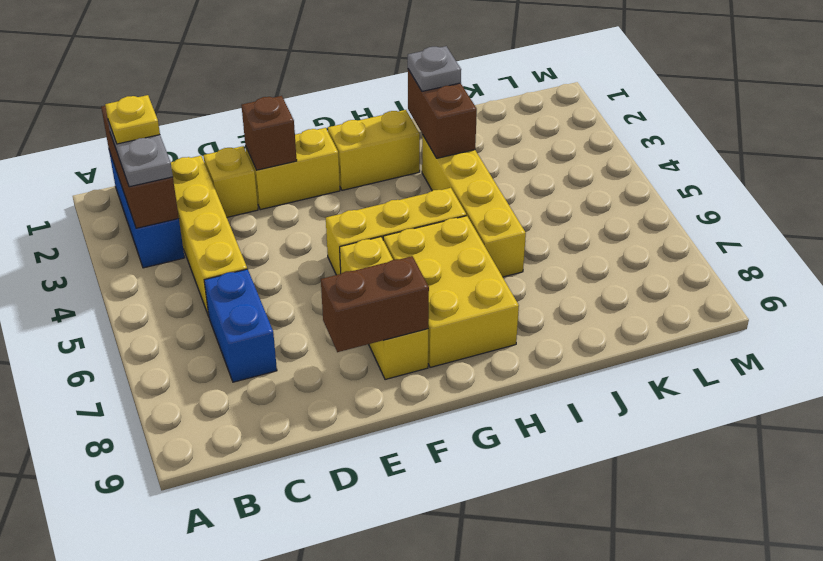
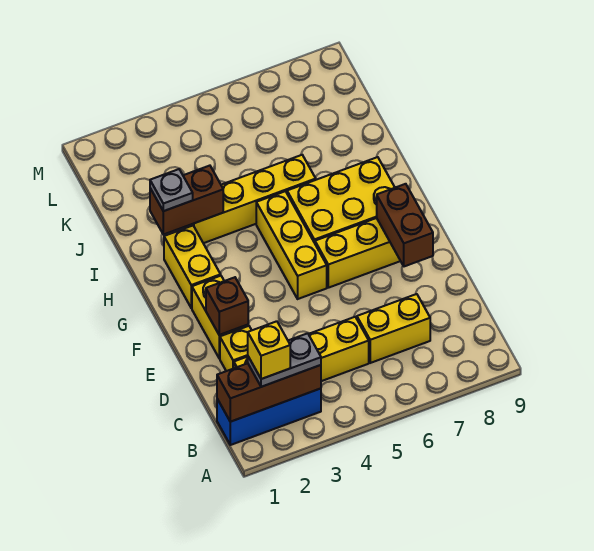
yellow 1x1 plate [105,95,160,144] -> yellow 1x1 brick [248,321,290,379]
blue 1x2 brick [204,269,277,382] -> yellow 1x2 brick [357,294,430,363]

